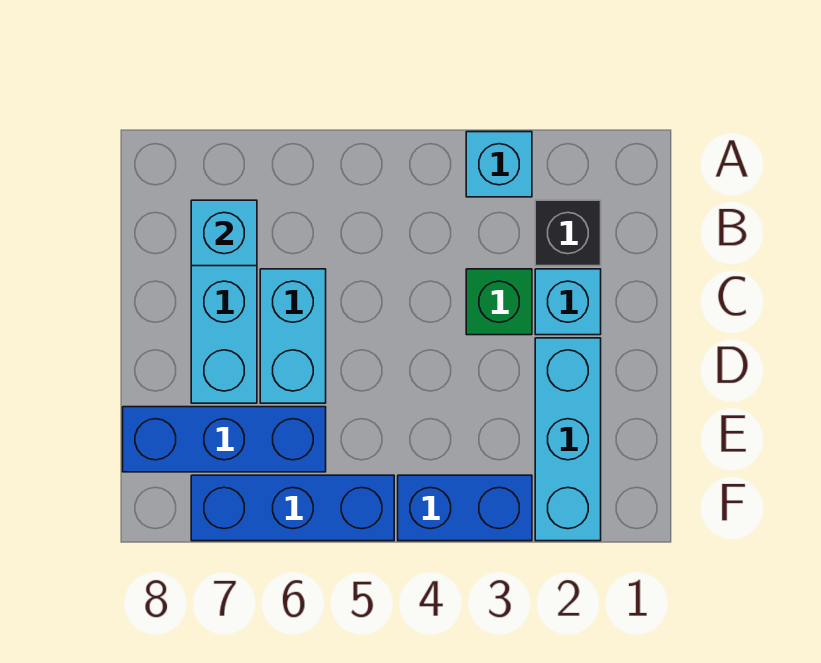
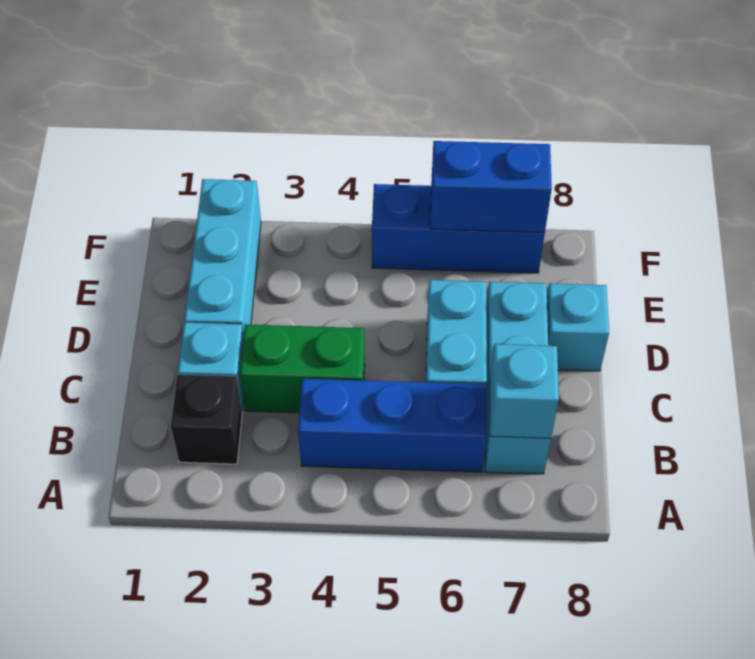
cyan 1x1 brick [466,132,532,197] -> cyan 1x1 brick moved to [547,284,609,371]
green 1x1 brick [466,269,532,335] -> green 1x2 brick [240,324,365,413]
blue 1x3 brick [123,407,326,472] -> blue 1x3 brick moved to [298,379,487,472]
blue 1x2 brick [398,475,532,541] -> blue 1x2 brick moved to [430,141,552,232]

